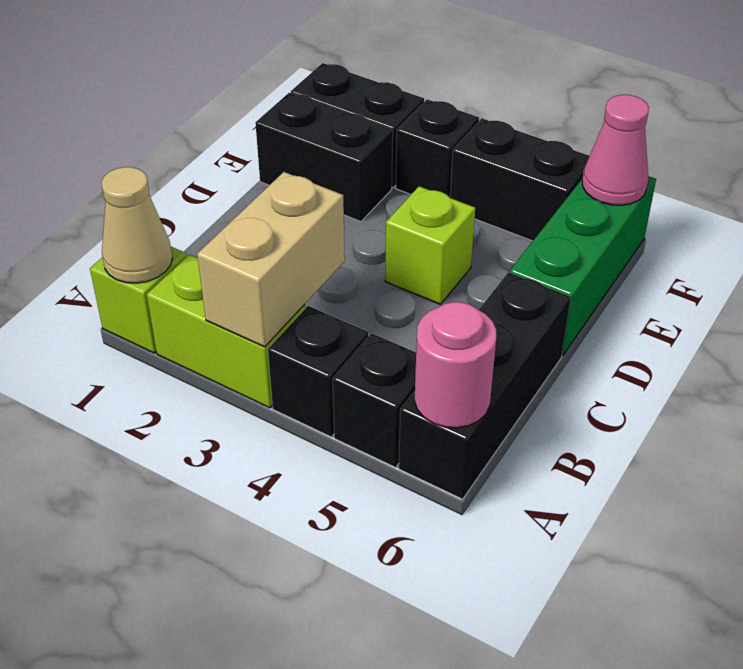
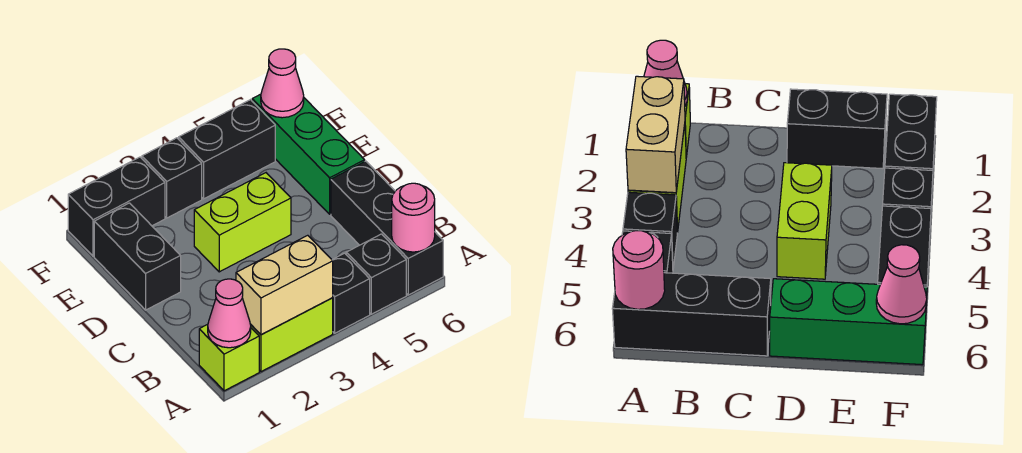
tan 1x1 cone [102,167,172,283] -> pink 1x1 cone [208,279,251,348]
tan 1x2 brick [197,172,345,347] -> tan 1x2 brick turned to [236,235,333,335]
lime 1x1 brick [385,186,475,304] -> lime 1x2 brick [194,173,291,272]
black 1x2 brick [255,93,393,222] -> black 1x2 brick turned to [94,203,181,310]

